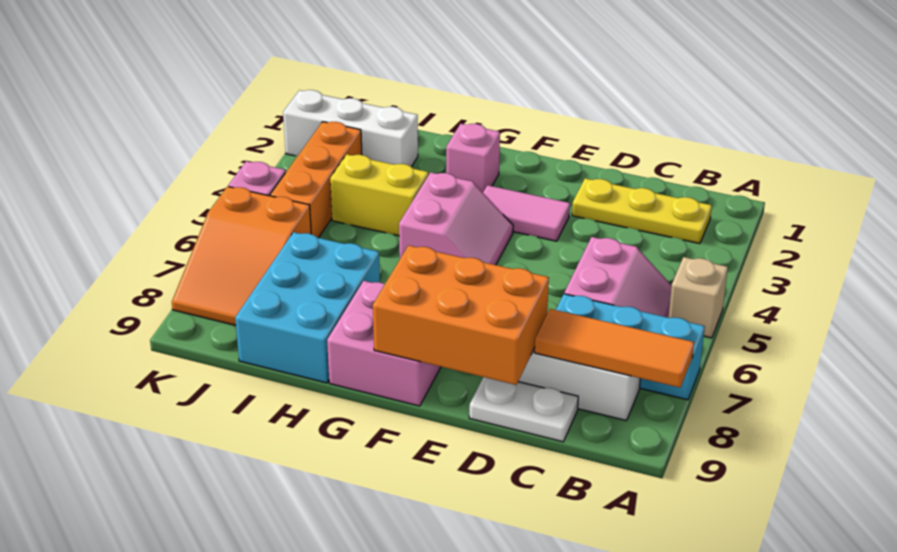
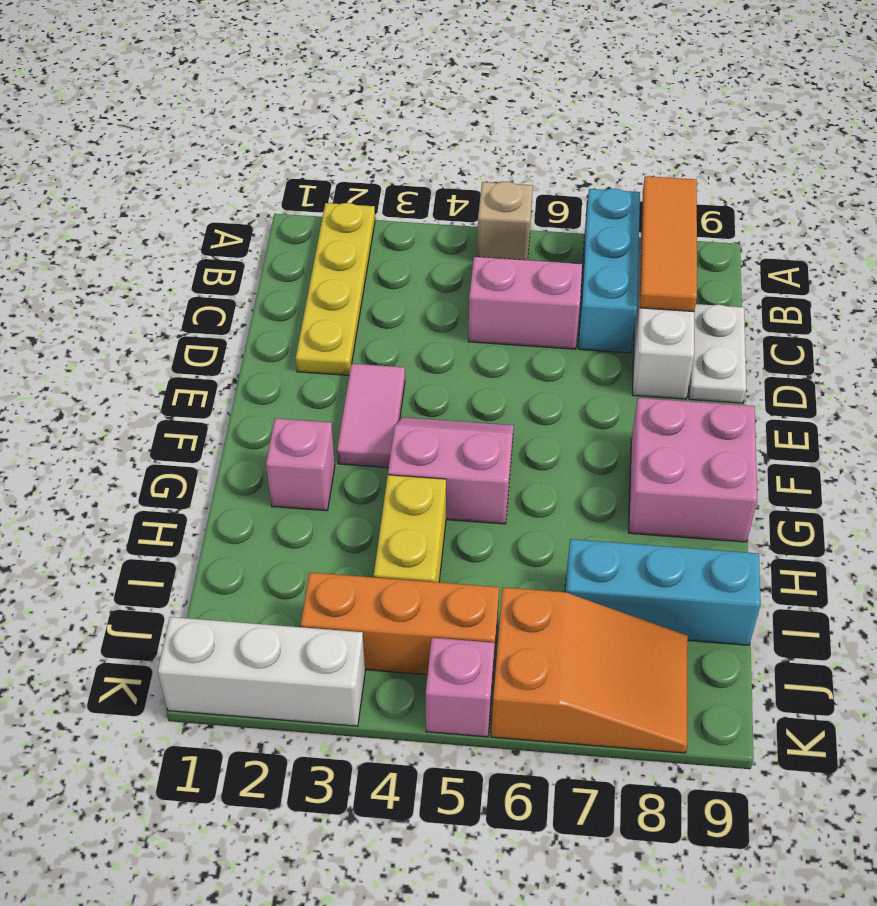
yellow 1x3 plate [572,178,712,244] -> yellow 1x4 plate [296,203,375,375]
orange 2x3 brick [373,245,549,385] -> none
cyan 2x3 brick [235,232,380,383] -> cyan 1x3 brick [565,539,761,645]
white 1x3 brick [283,90,418,167] -> white 1x3 brick turned to [158,617,365,726]

